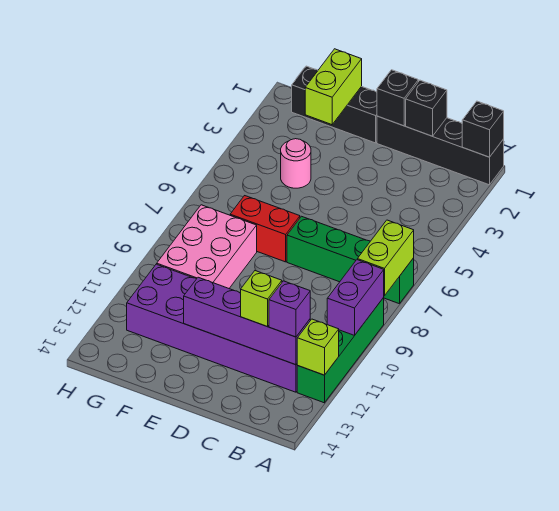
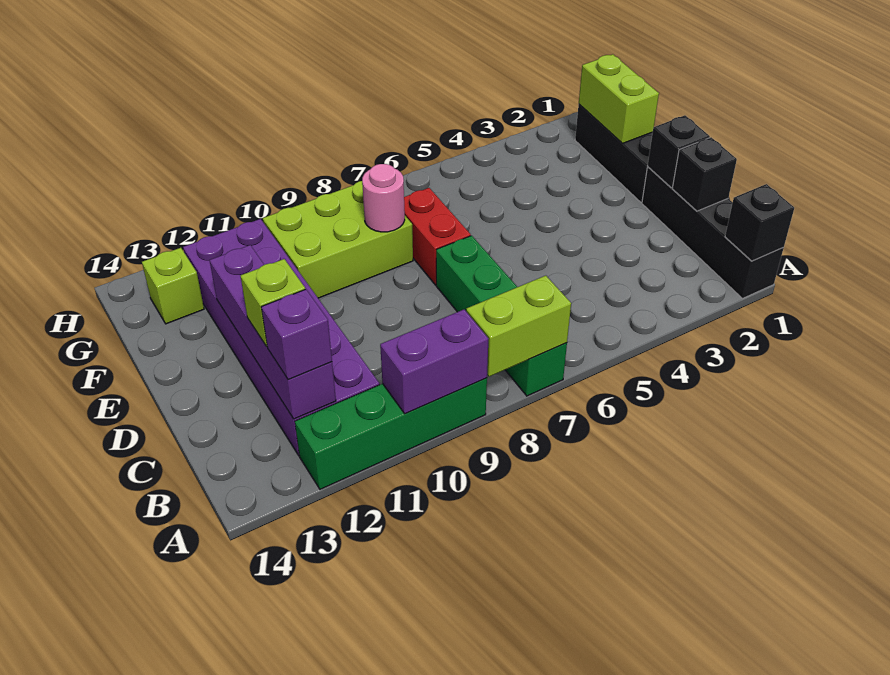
lime 1x1 brick [297,319,339,375] -> lime 1x1 brick moved to [142,248,204,324]
lime 1x2 brick [305,49,362,125] -> lime 1x2 brick turned to [579,54,659,143]
pink 1x1 round brick [281,139,311,188] -> pink 1x1 round brick moved to [362,164,405,232]
pink 2x3 brick [157,205,257,288] -> lime 2x3 brick [263,181,413,298]

